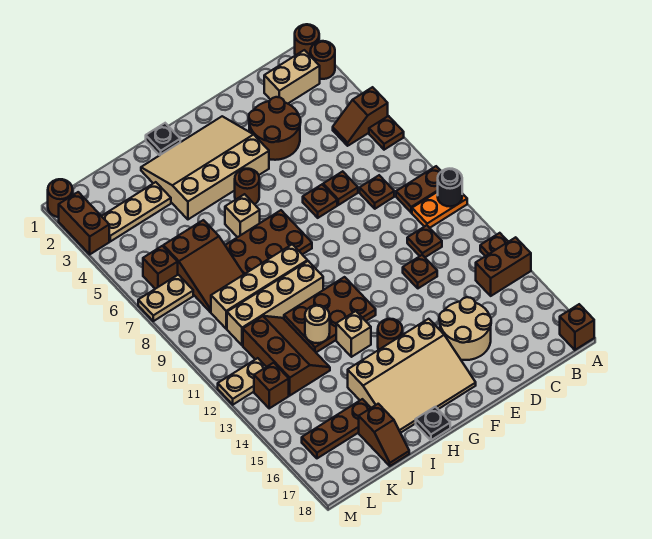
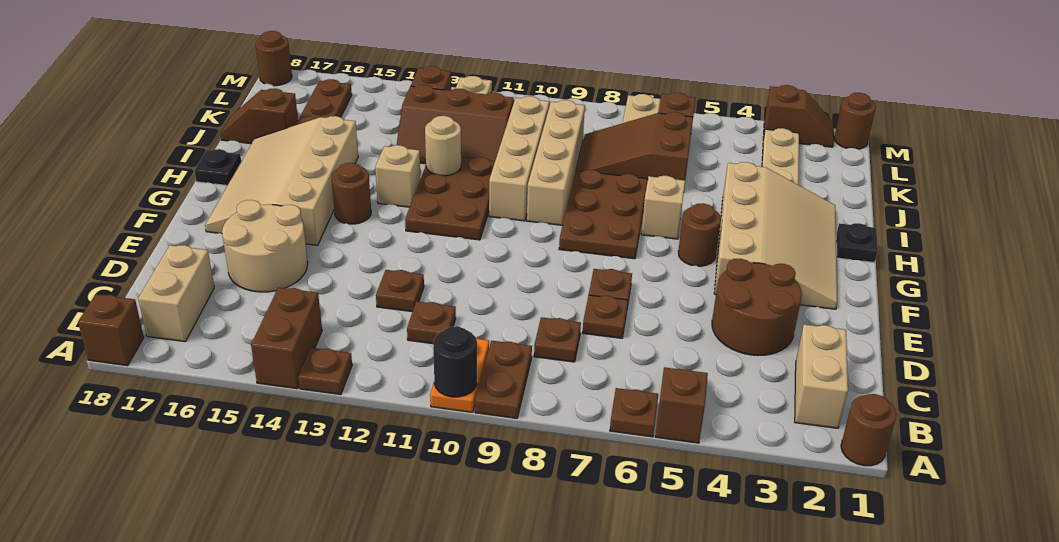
brown 1x1 round brick [310,41,335,79] -> brown 1x1 round brick moved to [256,31,292,86]
none -> tan 1x2 brick [138,245,214,342]
brown 1x2 brick [59,192,109,254] -> brown 1x2 slope [763,85,834,147]

